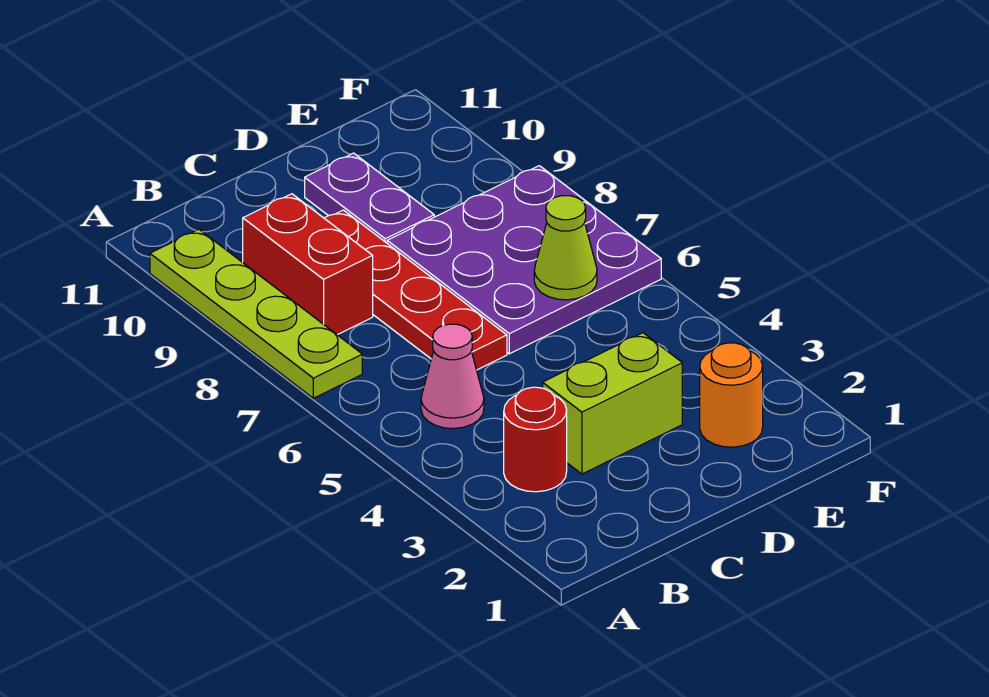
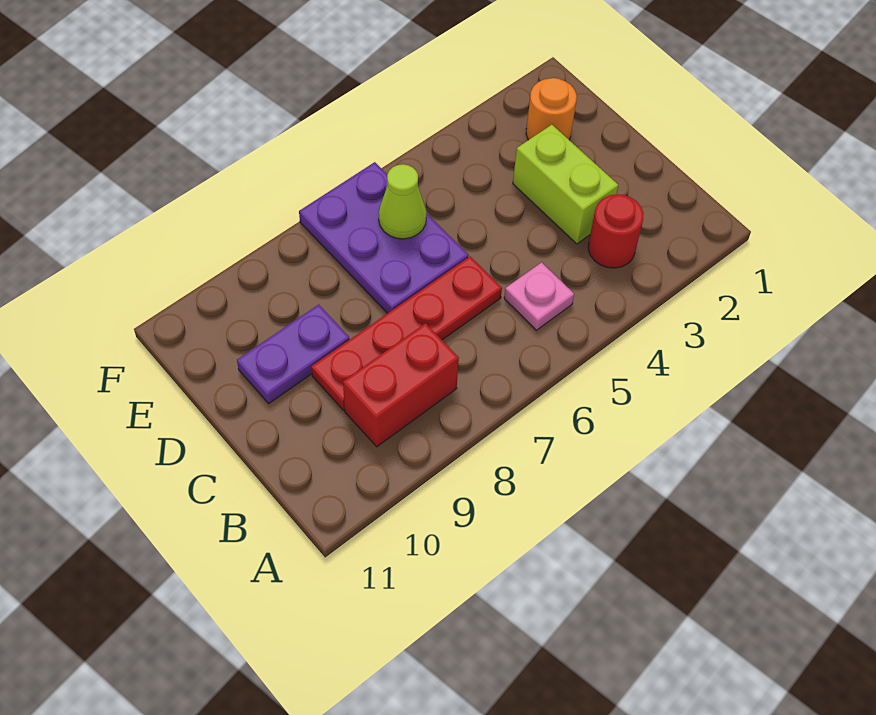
lime 1x4 plate [150,229,362,398] -> none
pink 1x1 cone [421,324,484,428] -> pink 1x1 plate [504,262,574,330]
purple 3x3 plate [387,166,661,354] -> purple 2x3 plate [299,162,469,313]

